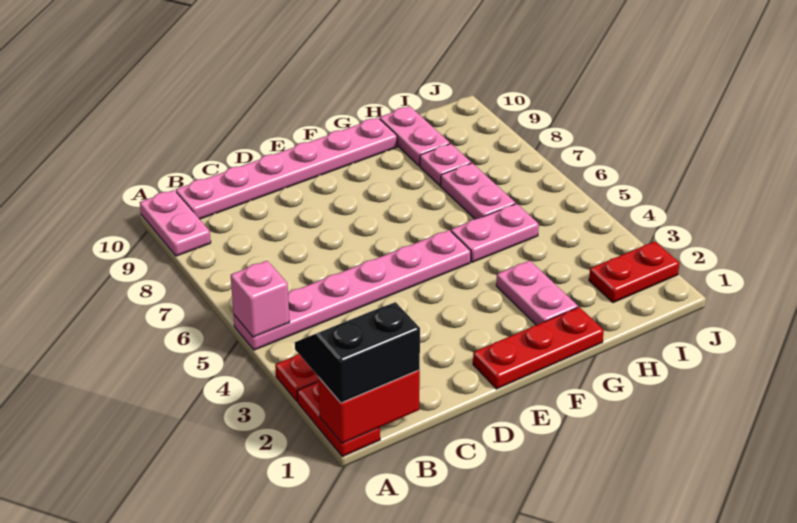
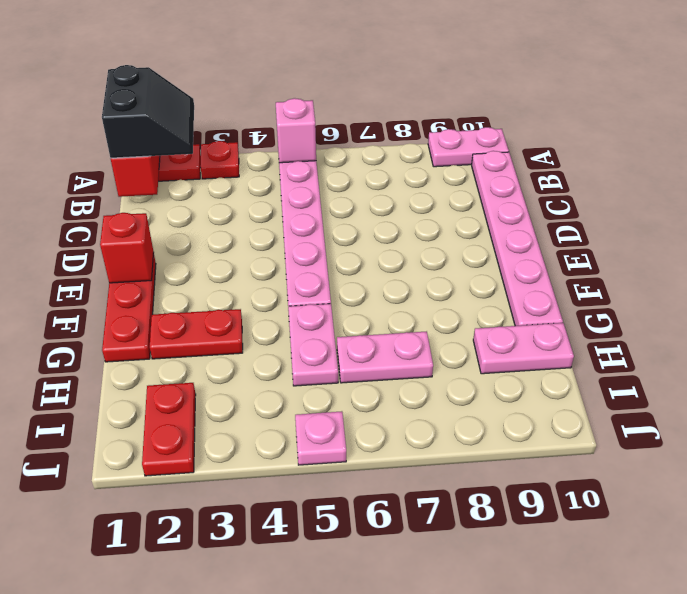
none -> red 1x1 brick [100,213,154,283]
pink 1x2 plate [496,261,578,325] -> red 1x2 plate [150,309,243,359]
pink 1x1 plate [420,144,471,186] -> pink 1x1 plate moved to [295,411,346,465]

